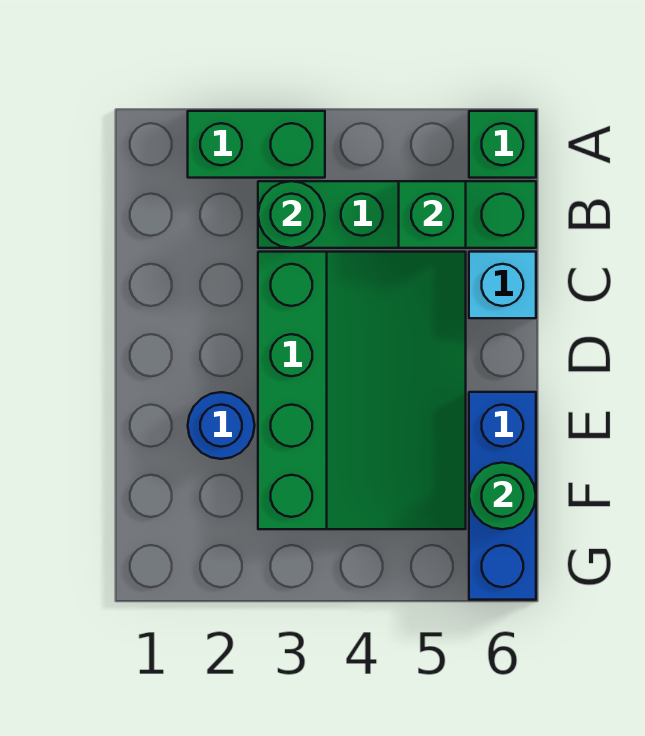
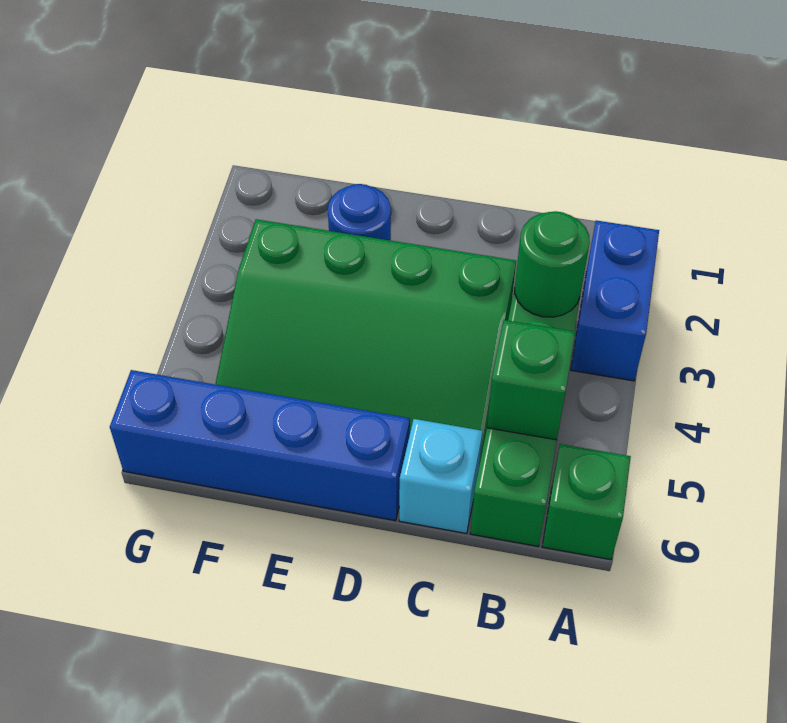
green 1x2 brick [188,111,325,178] -> blue 1x2 brick [571,220,659,381]
blue 1x3 brick [469,392,536,600] -> blue 1x4 brick [110,370,410,521]
green 1x1 round brick [469,462,536,529] -> none

